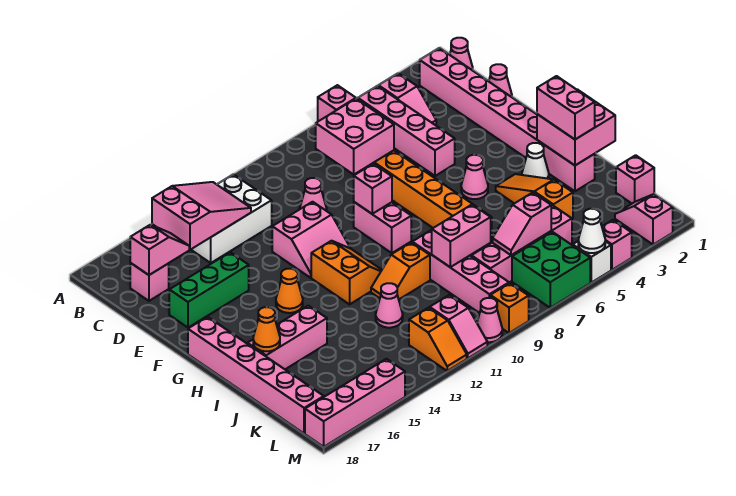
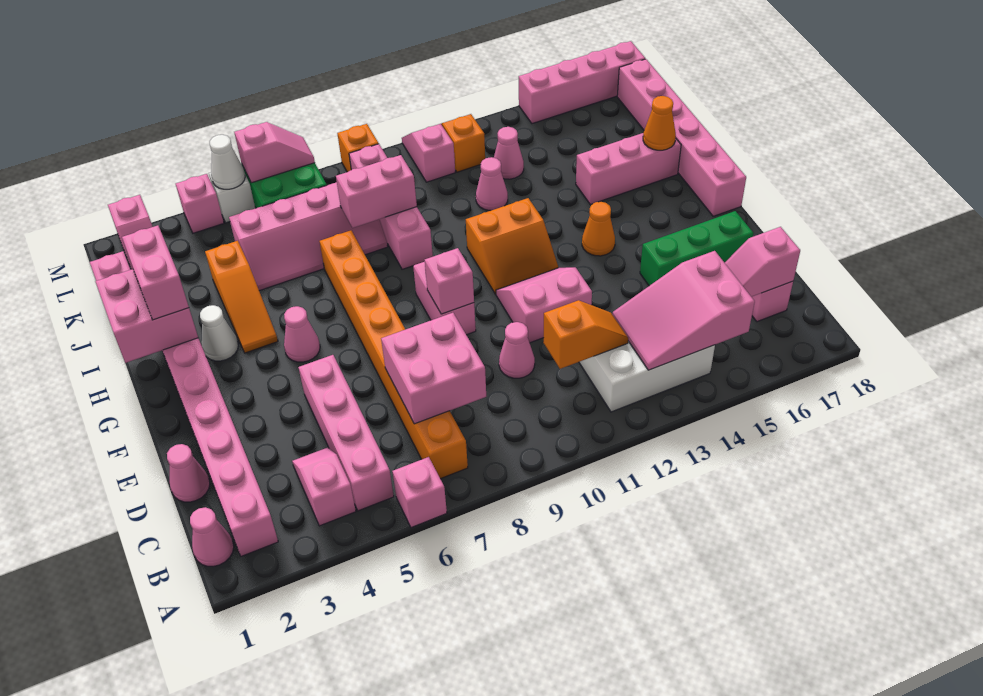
orange 2x2 slope [311,241,382,304] -> orange 2x2 slope turned to [466,198,558,294]
orange 1x2 slope [371,242,430,299] -> orange 1x2 slope moved to [543,300,628,369]
pink 1x2 slope [493,193,551,255] -> pink 1x2 slope moved to [234,122,315,183]
pink 1x1 cone [477,298,502,342] -> pink 1x1 cone moved to [494,127,524,179]

